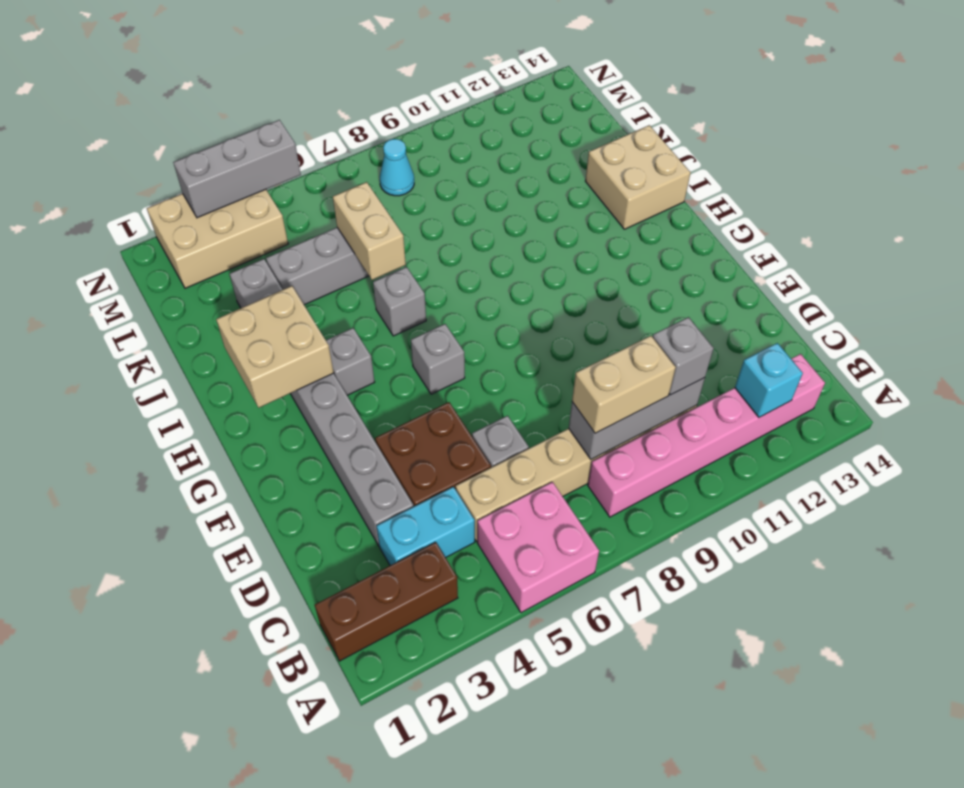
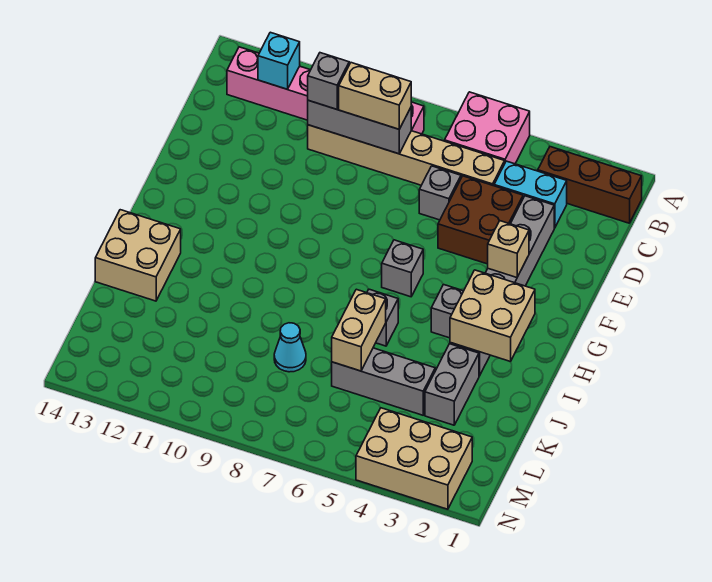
none -> tan 1x1 brick [488,221,529,278]
cyan 1x1 cone [380,139,414,196] -> cyan 1x1 cone moved to [274,323,306,372]
grey 1x3 brick [173,120,301,218] -> none

